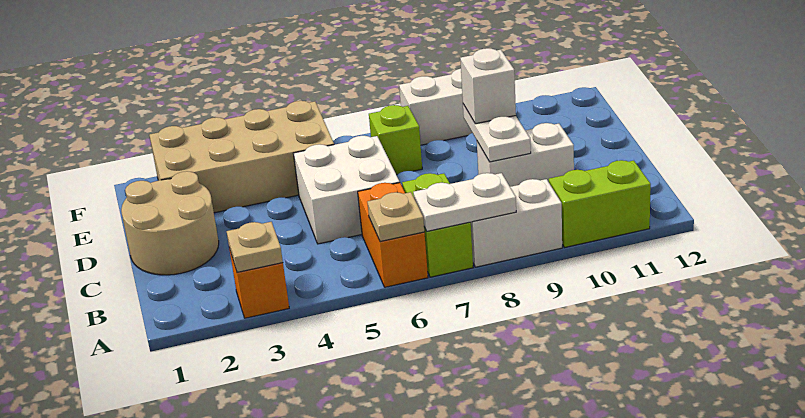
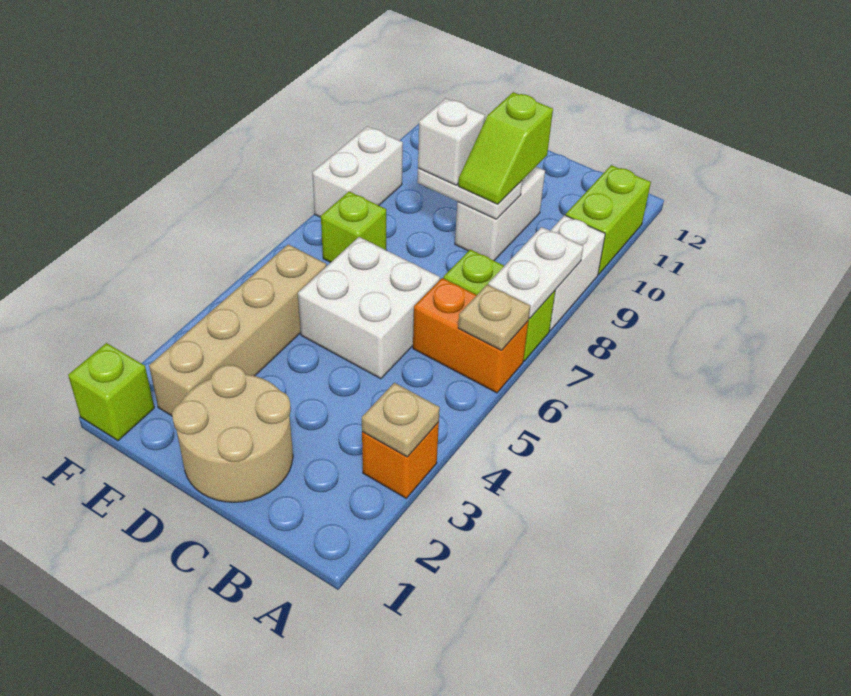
none -> lime 1x2 slope [458,92,553,204]
tan 2x4 brick [149,101,334,213] -> tan 1x4 brick [149,244,326,416]
none -> lime 1x1 brick [68,343,154,441]

